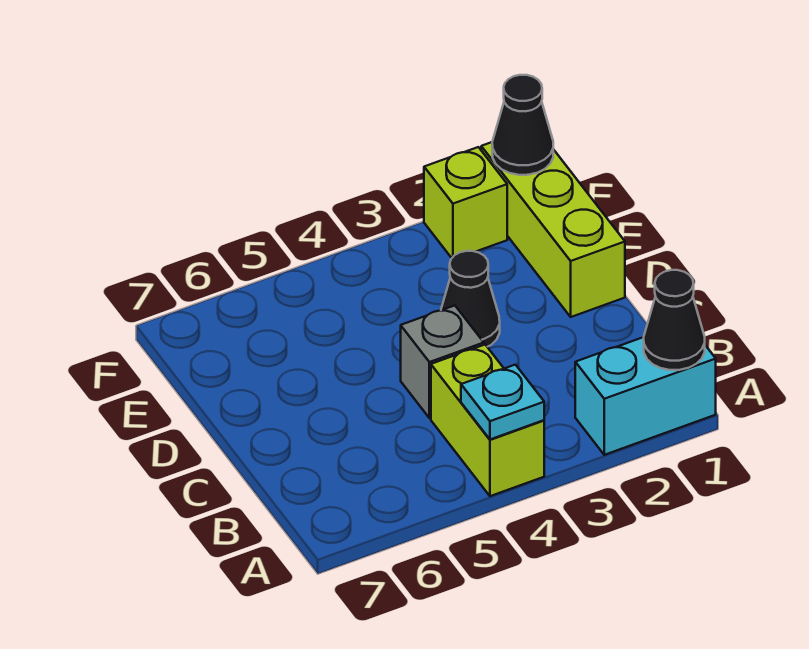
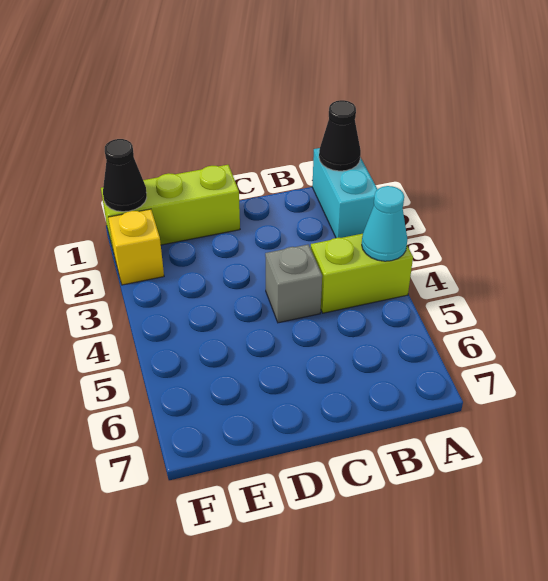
cyan 1x1 plate [461,365,544,439] -> cyan 1x1 cone [362,186,407,261]
black 1x1 cone [441,251,500,347] -> none
lime 1x1 brick [424,147,507,258] -> yellow 1x1 brick [108,209,164,285]

